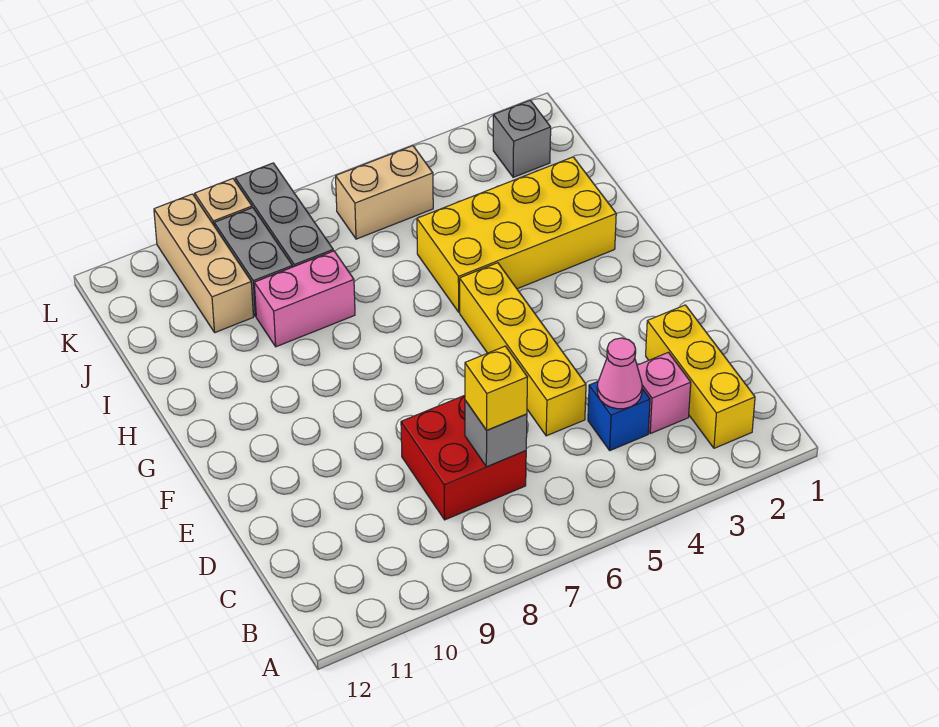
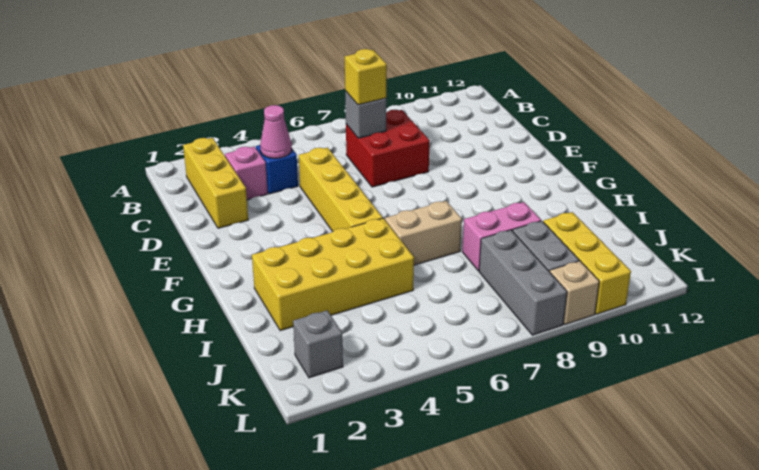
tan 1x3 brick [154,194,253,332] -> yellow 1x3 brick [543,212,631,314]
tan 1x2 brick [336,146,433,239] -> tan 1x2 brick moved to [385,201,462,265]

